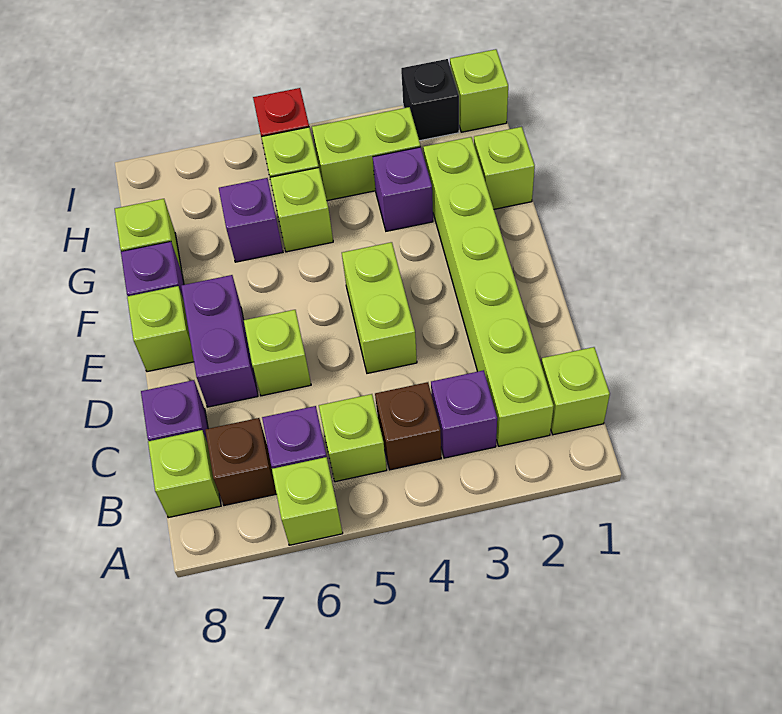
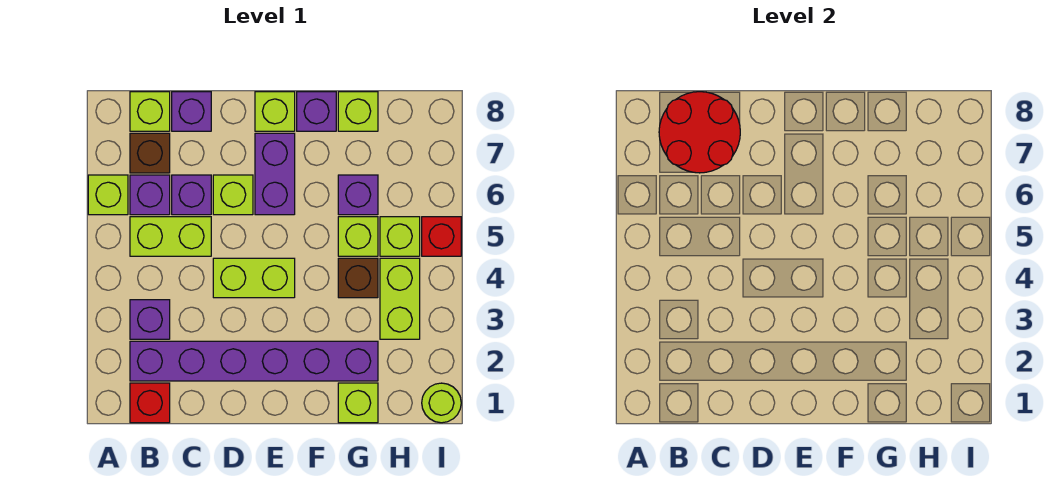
lime 1x1 brick [541,347,610,435] -> red 1x1 brick [130,383,170,423]
lime 1x6 brick [423,137,554,446] -> purple 1x6 brick [130,341,378,381]
brown 1x1 brick [375,382,441,470] -> brown 1x1 brick moved to [338,258,378,298]
lime 1x1 brick [319,394,387,482] -> lime 1x2 brick [130,217,211,256]
none -> red 2x2 round brick [659,92,740,173]
purple 1x2 brick [181,275,258,407] -> purple 1x2 brick turned to [255,133,295,215]
purple 1x1 brick [373,147,433,231] -> purple 1x1 brick moved to [172,175,211,215]
lime 1x1 brick [450,49,508,132] -> lime 1x1 round brick [422,383,461,423]
black 1x1 brick [401,59,459,141] -> none

